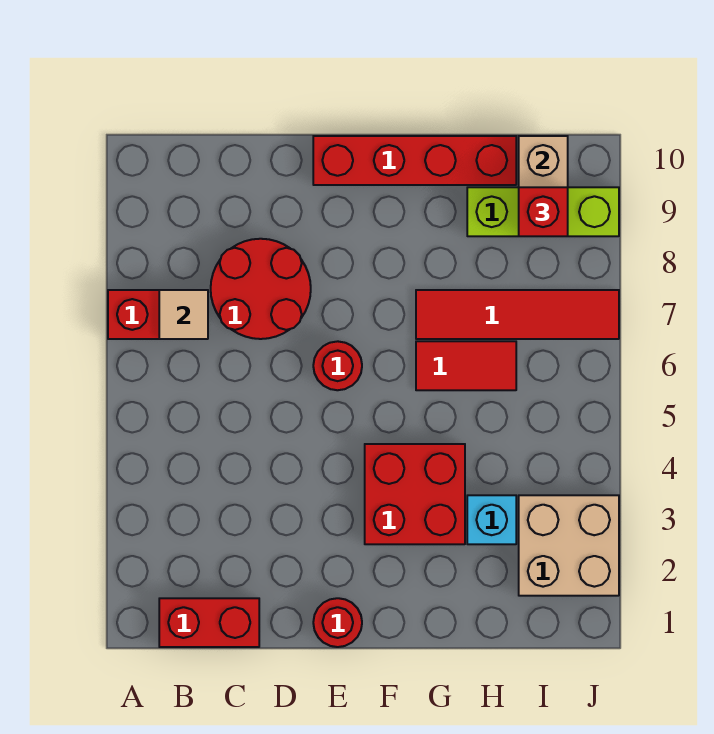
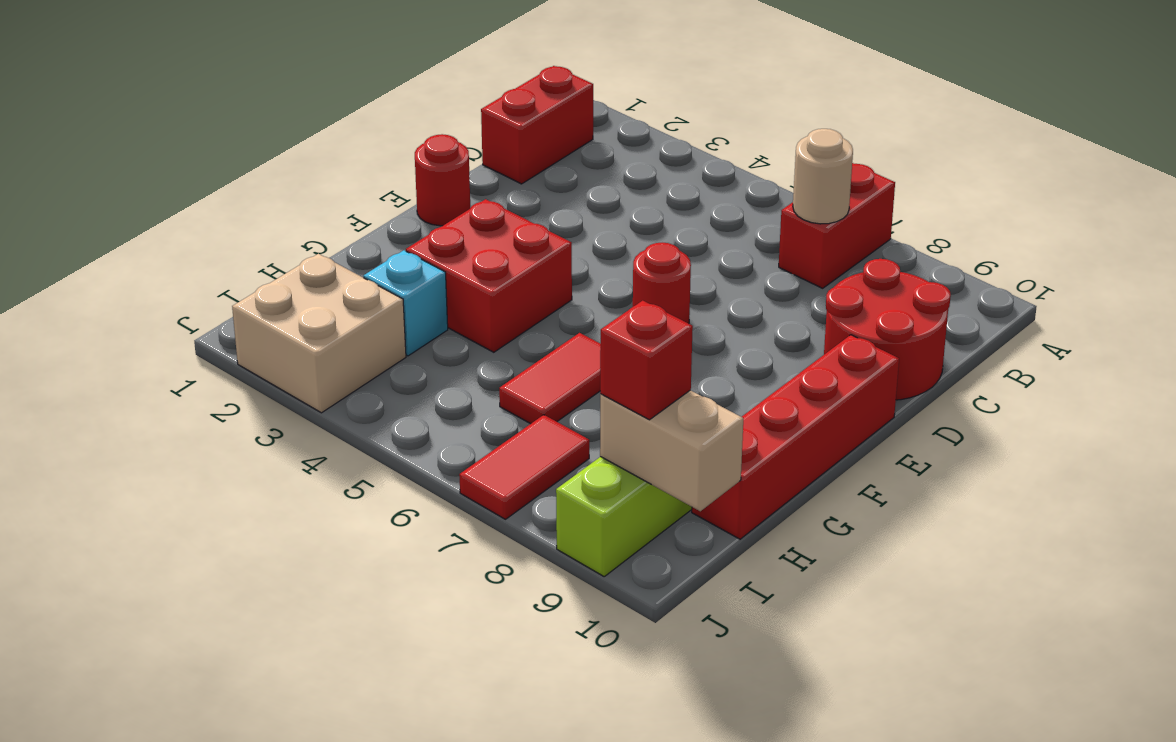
tan 1x1 tile [159,290,208,339] -> tan 1x1 round brick [793,129,853,224]
red 2x2 round brick [211,239,311,339] -> red 2x2 round brick moved to [824,259,951,400]
red 1x4 tile [416,290,619,339] -> red 1x2 tile [459,415,589,519]

